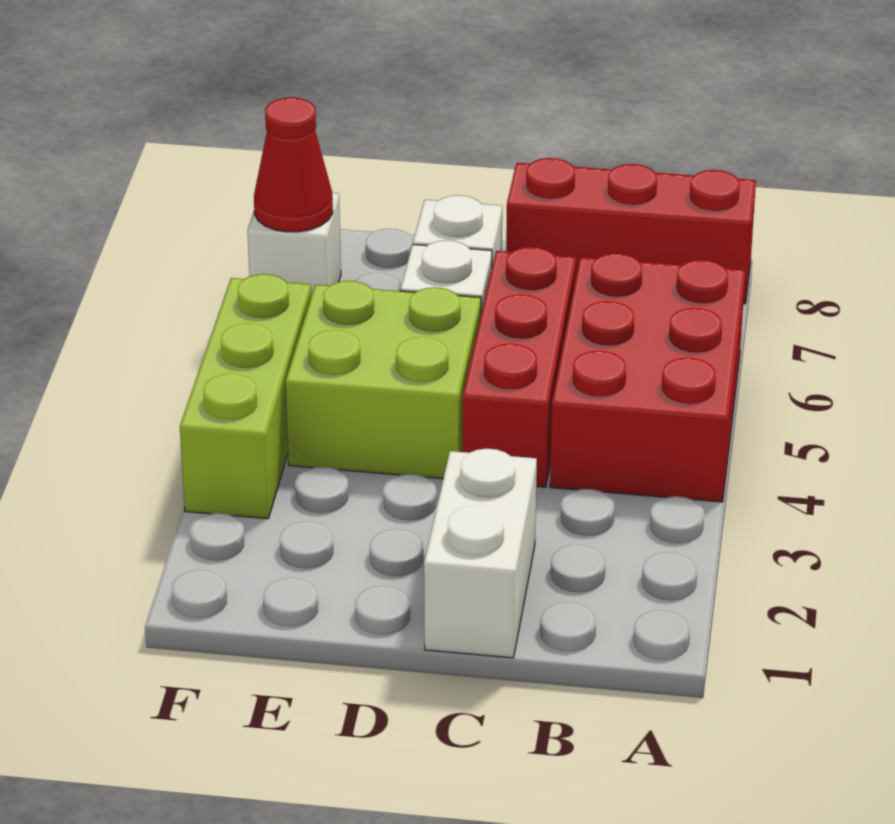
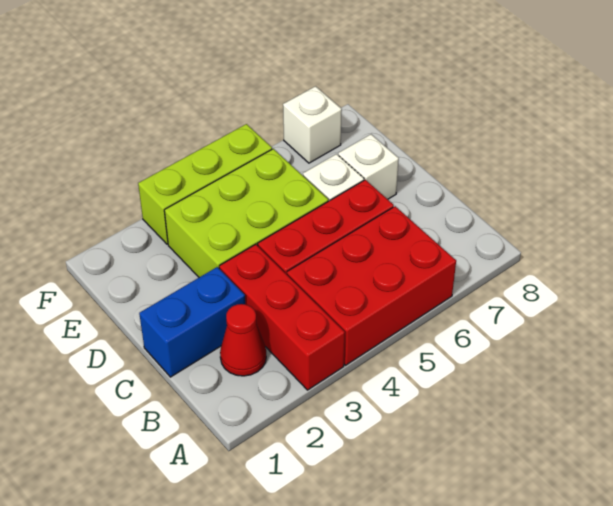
red 1x3 brick [506,158,756,304] -> red 1x3 brick moved to [219,244,345,390]
white 1x2 brick [424,449,537,658] -> blue 1x2 brick [139,267,245,377]
lime 2x2 brick [286,281,481,479] -> lime 2x3 brick [164,149,328,277]
red 1x1 cone [254,97,333,232] -> red 1x1 cone moved to [220,304,266,376]

